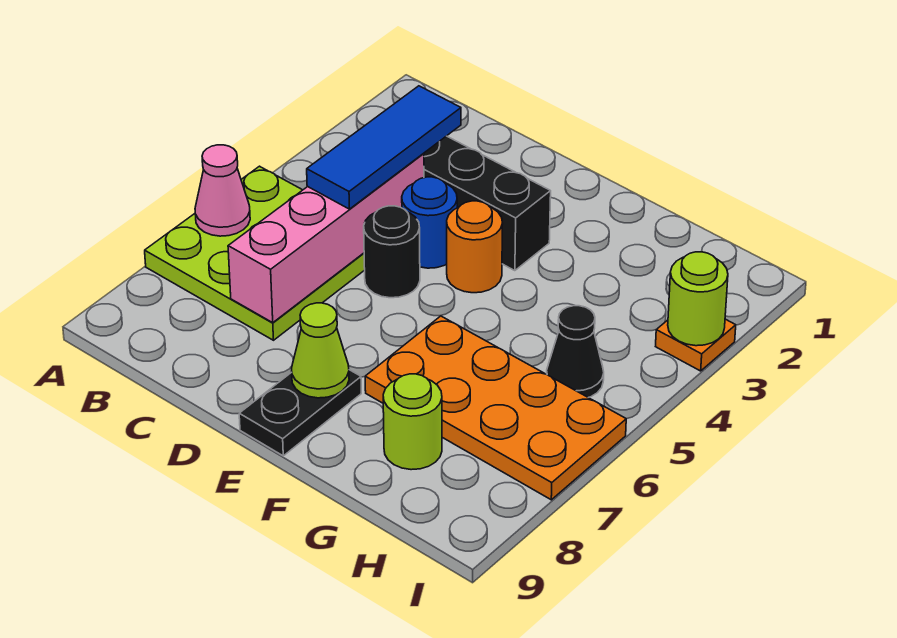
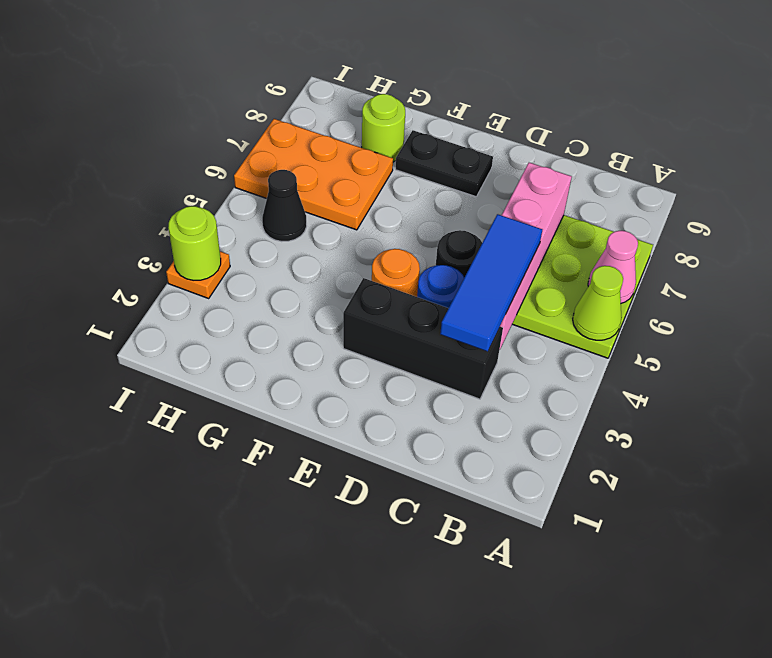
black 1x2 plate [239,370,361,456] -> black 1x2 plate turned to [395,130,493,197]
lime 1x1 cone [292,303,349,398] -> lime 1x1 cone moved to [573,266,623,340]
orange 2x4 plate [365,316,626,500] -> orange 2x3 plate [234,119,393,230]

